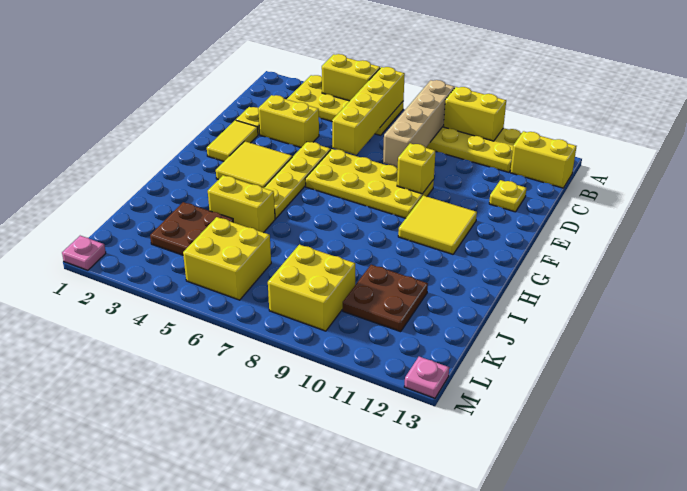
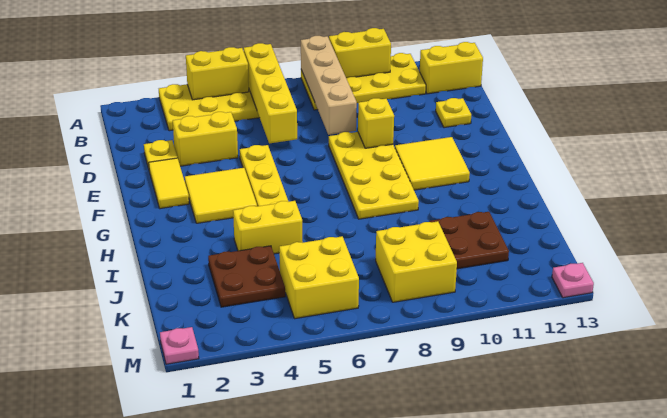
yellow 2x4 plate [305,149,434,218] -> yellow 2x4 plate turned to [329,132,419,219]

